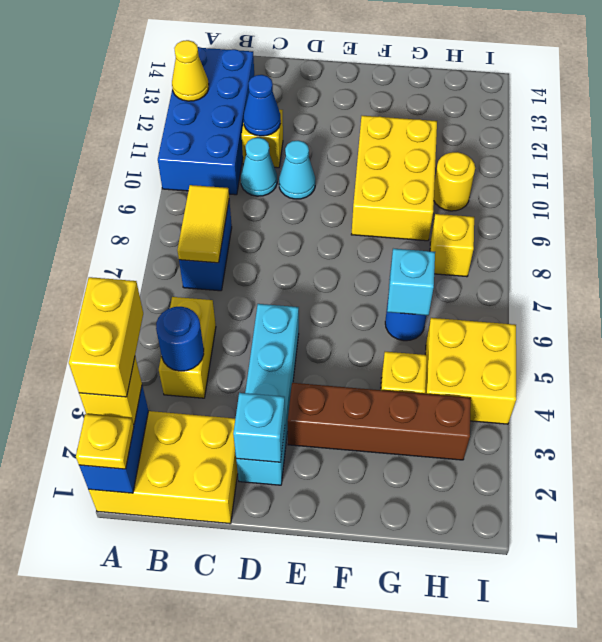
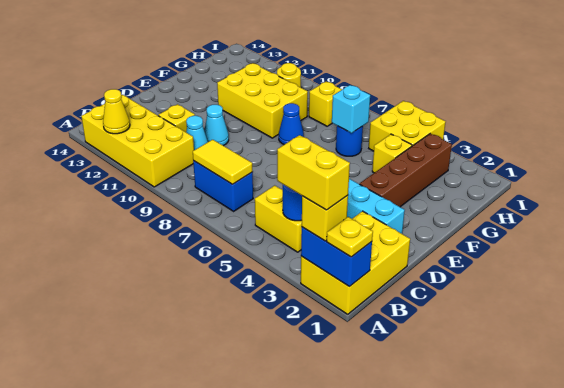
blue 2x4 brick [158,47,254,195] -> yellow 2x4 brick [81,95,194,187]
blue 1x1 cone [243,75,281,136] -> blue 1x1 cone moved to [279,103,304,144]
cyan 1x1 brick [233,393,285,462] -> none

